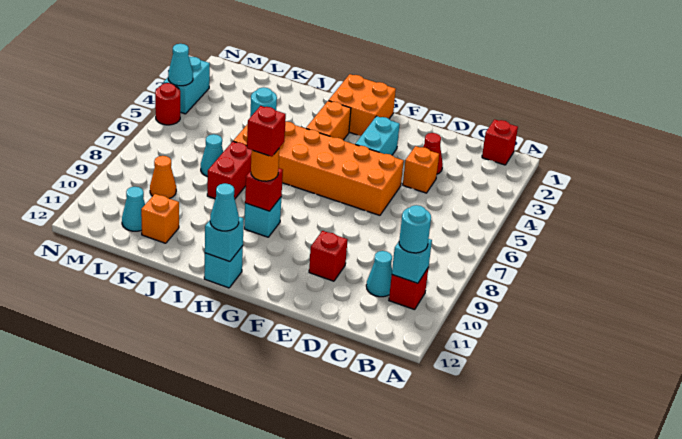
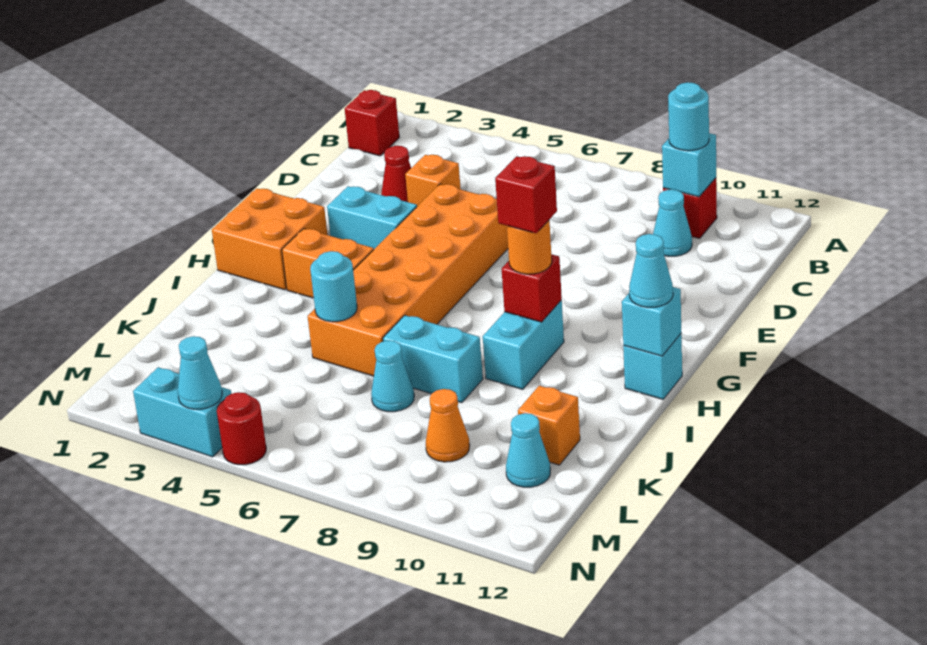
red 1x1 brick [309,231,348,281] -> none
cyan 1x1 brick [244,197,281,237] -> cyan 1x2 brick [483,300,564,389]
red 1x2 brick [207,142,252,199] -> cyan 1x2 brick [383,315,483,403]

